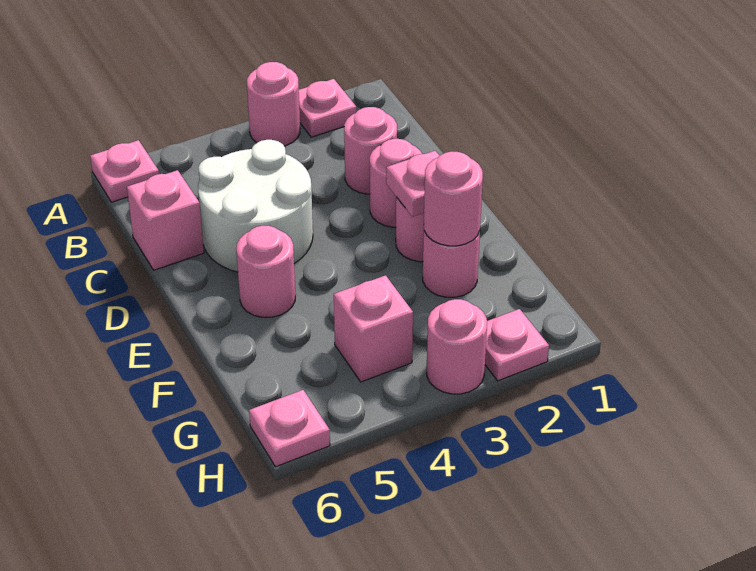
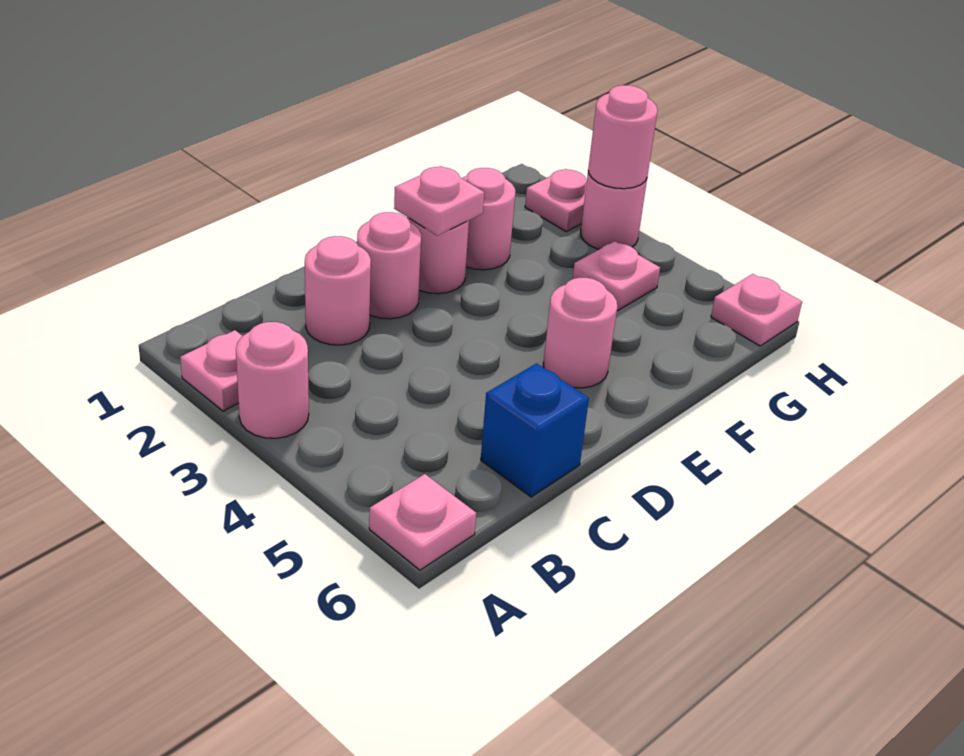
white 2x2 round brick [198,140,313,272] -> none
pink 1x1 brick [127,170,204,270] -> blue 1x1 brick [481,363,589,497]
pink 1x1 round brick [424,152,483,246] -> pink 1x1 round brick moved to [588,85,657,189]
pink 1x1 brick [334,275,413,382] -> pink 1x1 plate [573,241,660,311]

